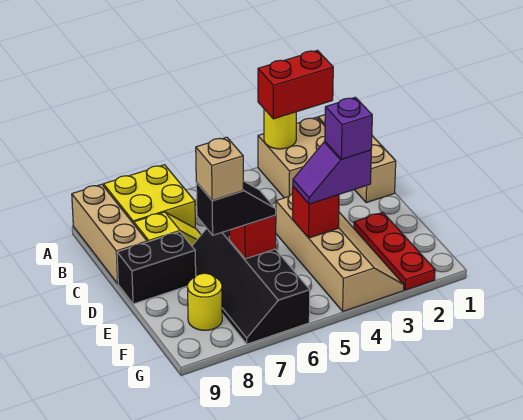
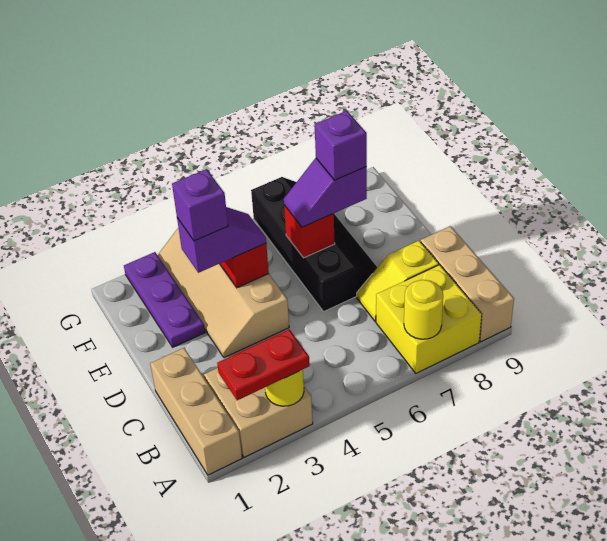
red 1x2 brick [258,50,333,119] -> red 1x2 plate [217,329,310,400]
black 1x2 brick [117,232,196,304] -> none
red 1x3 plate [354,212,435,290] -> purple 1x3 plate [124,252,205,347]
black 1x2 slope [196,181,276,235] -> purple 1x2 slope [284,158,367,227]
tan 1x1 brick [196,137,243,201] -> purple 1x1 brick [315,111,367,180]
yellow 1x1 round brick [188,273,222,330] -> yellow 1x1 round brick moved to [404,280,443,339]

